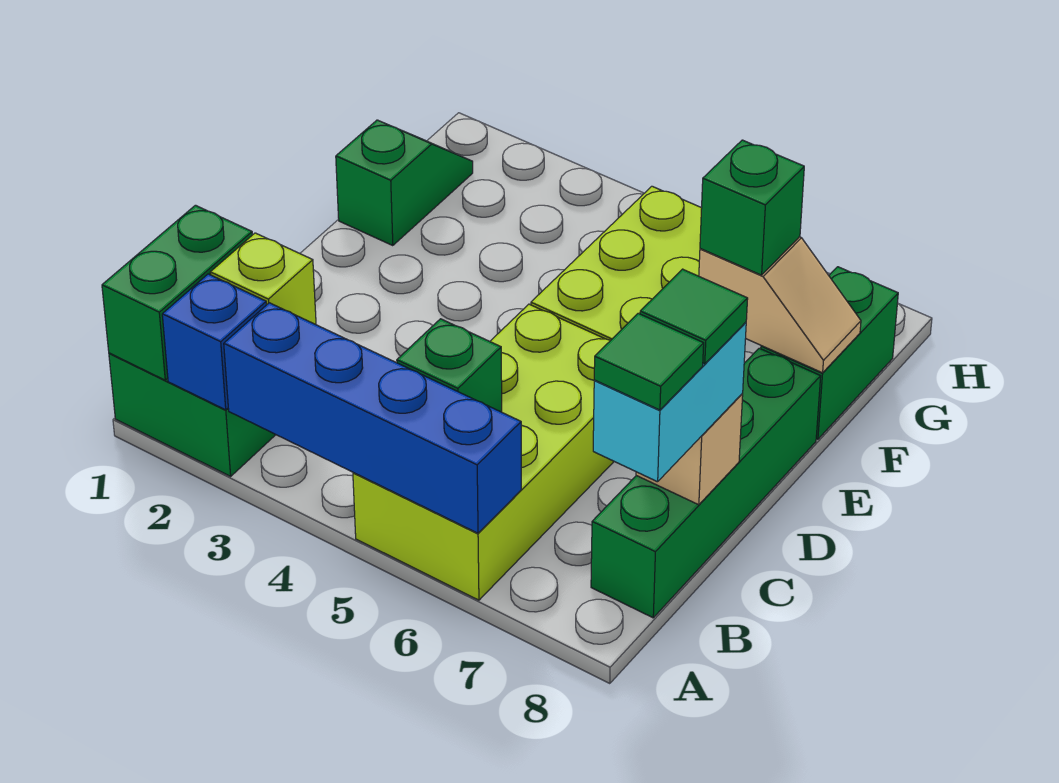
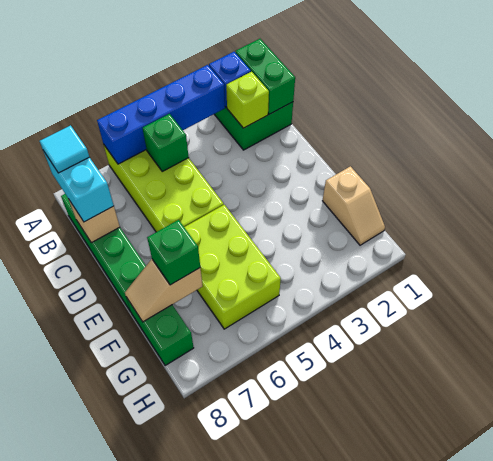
green 1x1 tile [594,313,704,410] -> cyan 1x1 tile [40,125,89,173]
green 1x1 tile [640,269,748,364] -> none
green 1x2 slope [336,120,473,246] -> tan 1x2 slope [323,166,385,245]

